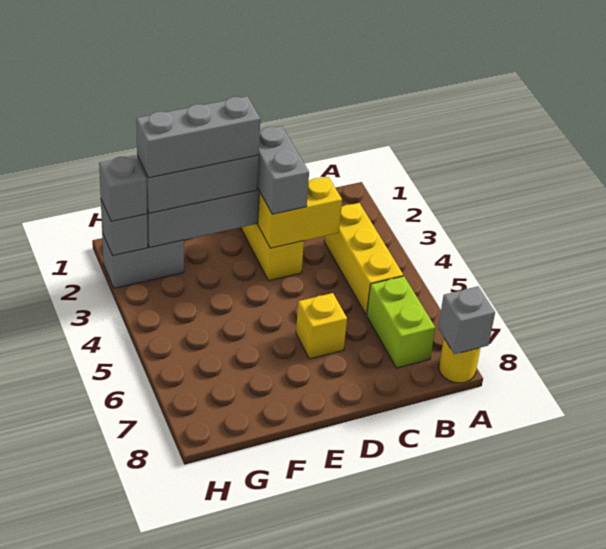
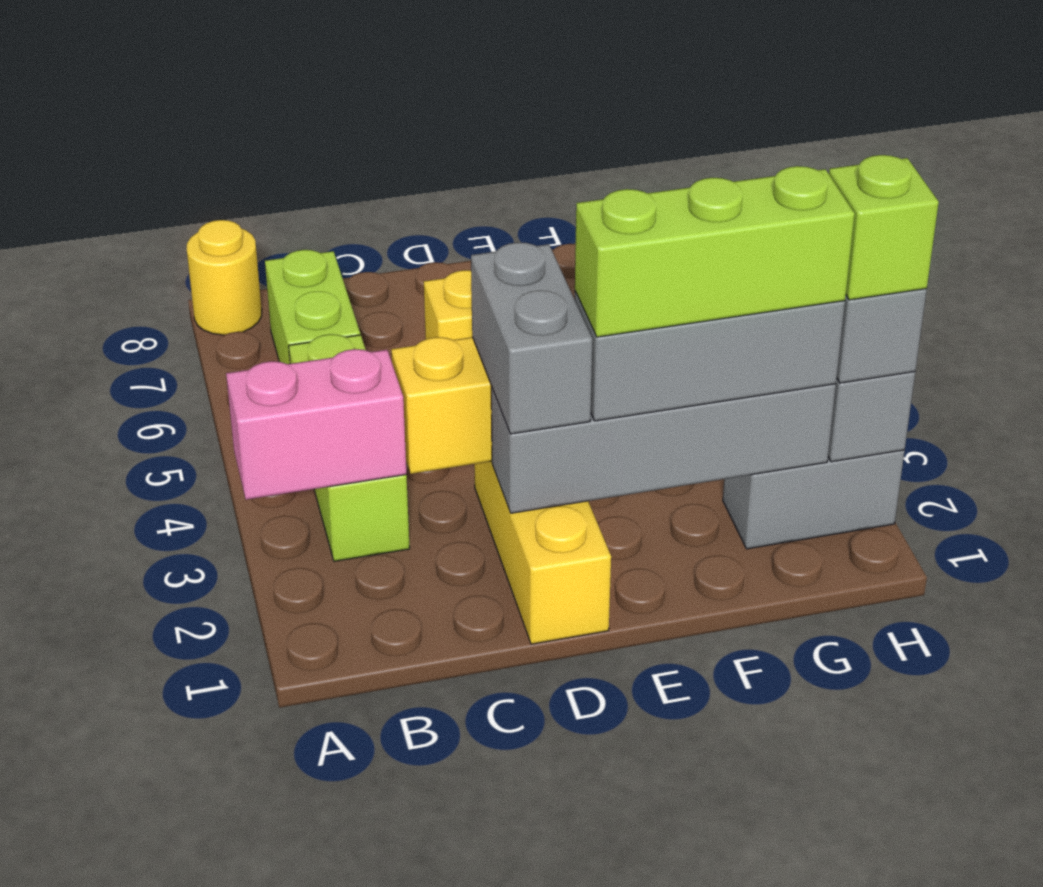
none -> pink 1x2 brick [226,349,406,500]
grey 1x1 brick [438,286,495,354] -> none
yellow 1x3 brick [324,203,403,315] -> lime 1x3 brick [289,334,410,561]
grey 1x3 brick [136,96,260,178] -> lime 1x3 brick [575,166,855,337]
none -> lime 1x1 brick [829,155,939,300]

